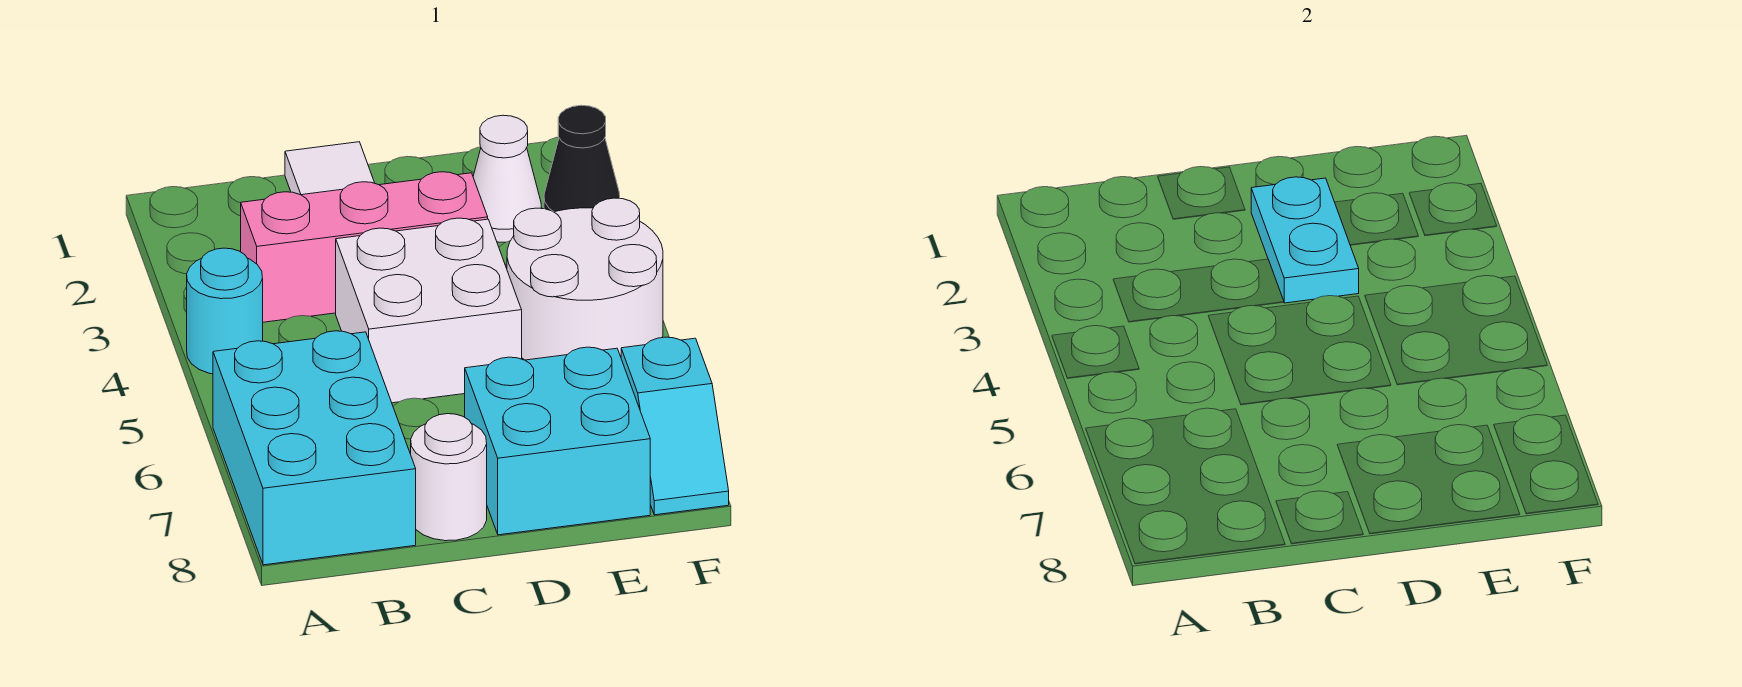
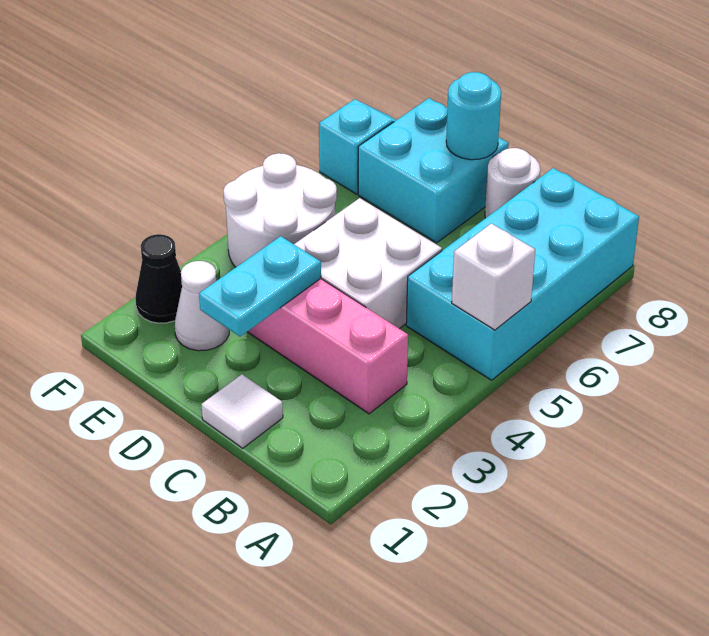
cyan 1x1 round brick [187,248,263,374] -> cyan 1x1 round brick moved to [446,72,501,160]
none -> white 1x1 brick [452,223,535,330]
cyan 2x3 brick [213,331,416,565] -> cyan 2x4 brick [406,168,639,380]

